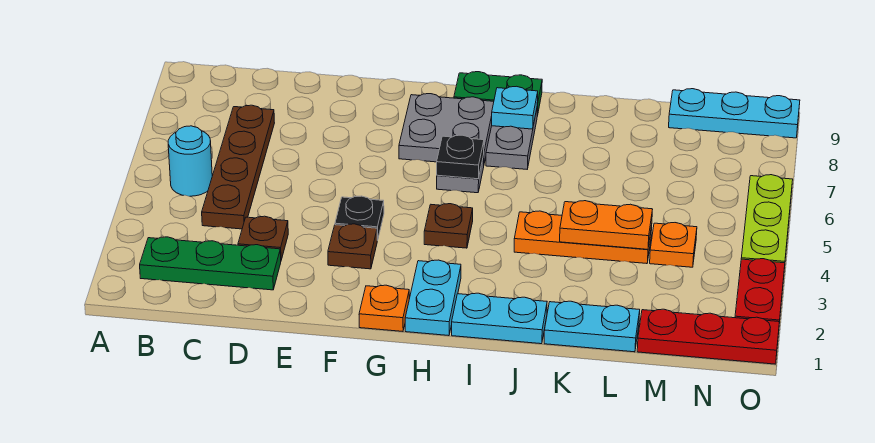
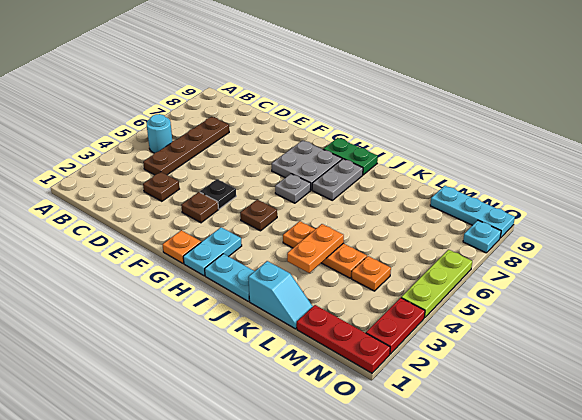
green 1x3 plate [140,237,281,290] -> none
black 1x1 plate [437,135,484,179] -> none
cyan 1x1 plate [492,86,538,129] -> cyan 1x1 plate moved to [463,220,501,253]
cyan 1x2 plate [544,301,640,352] -> cyan 1x2 slope [248,261,313,329]
orange 1x2 plate [560,201,653,249] -> orange 1x2 plate turned to [287,224,344,273]

